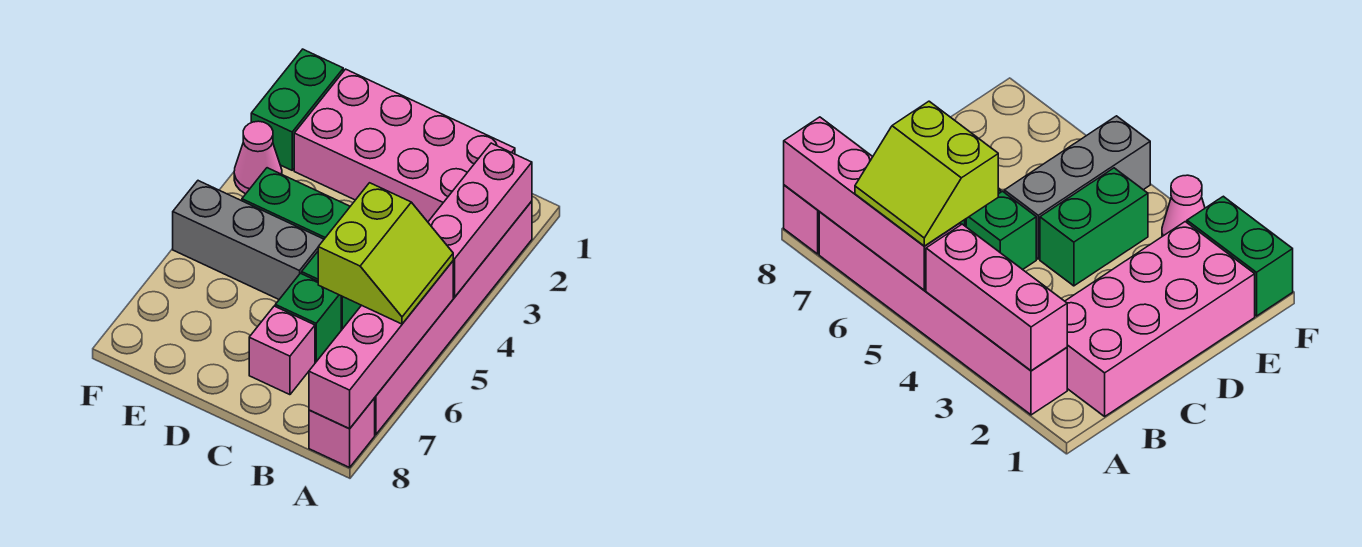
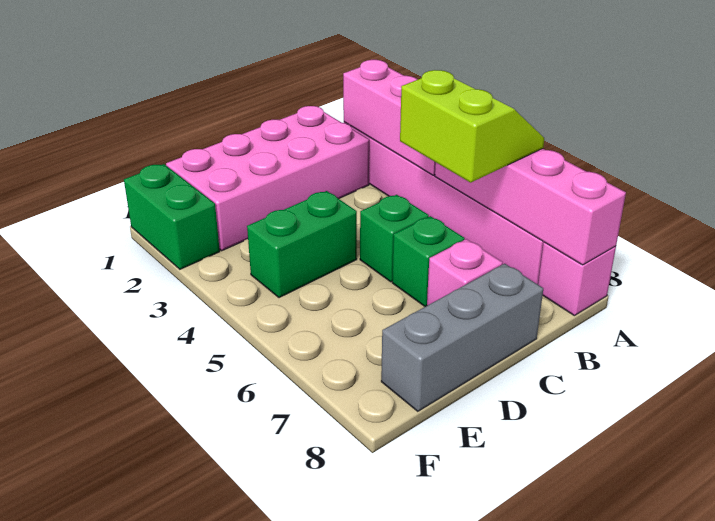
grey 1x3 brick [173,181,324,299] -> grey 1x3 brick moved to [381,264,543,411]
pink 1x1 cone [234,121,282,194] -> none

